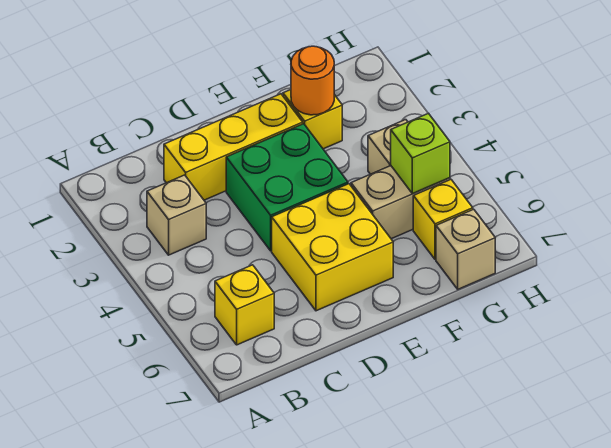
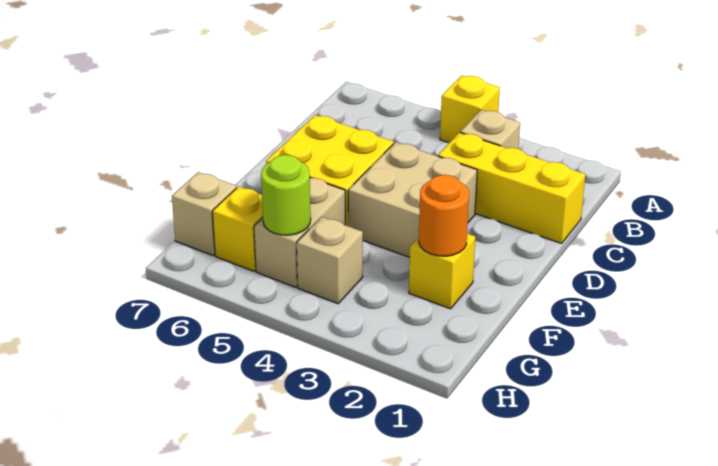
yellow 1x1 brick [215,265,274,345] -> yellow 1x1 brick moved to [440,75,500,143]
yellow 1x3 brick [164,94,303,200] -> yellow 1x3 brick turned to [438,133,585,243]
green 2x2 brick [226,124,348,251] -> tan 2x2 brick [348,142,477,258]
lime 1x1 brick [391,113,450,194] -> lime 1x1 round brick [261,155,311,235]

